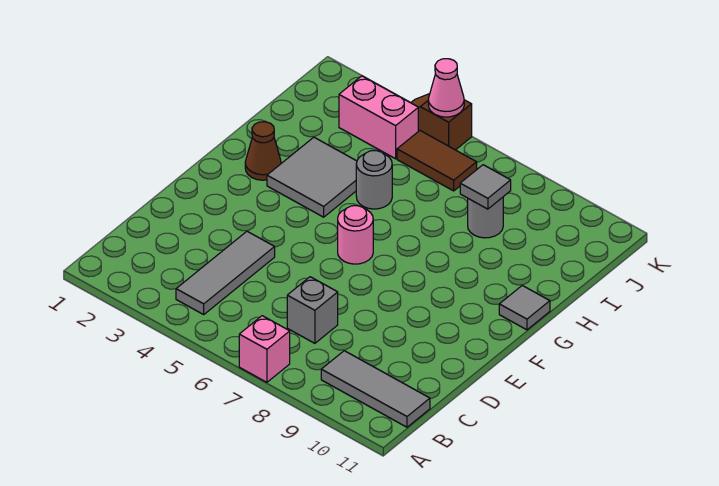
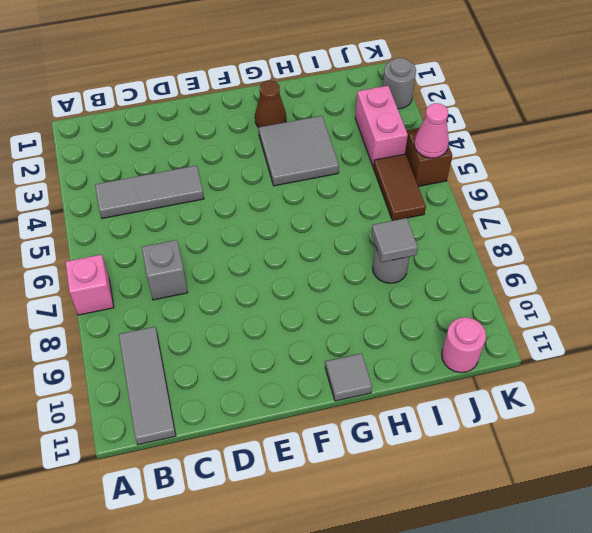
pink 1x1 round brick [337,206,373,264] -> pink 1x1 round brick moved to [442,317,486,373]
grey 1x1 round brick [356,151,392,209] -> grey 1x1 round brick moved to [382,58,416,109]

